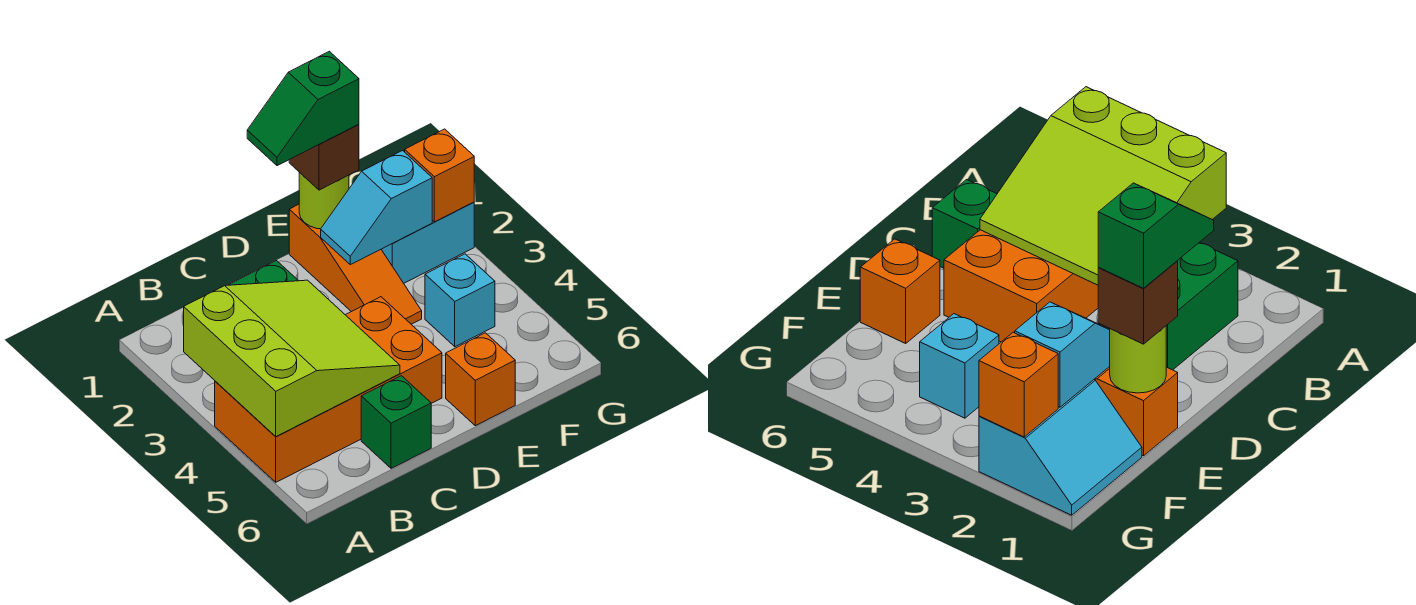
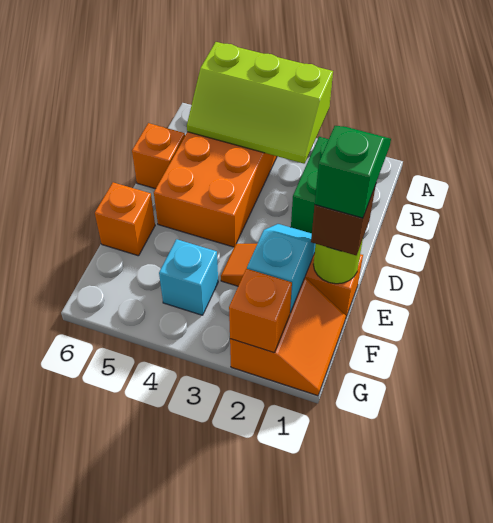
lime 3x3 slope [184,280,400,437] -> lime 2x3 slope [187,42,333,164]
green 1x1 brick [361,376,431,468] -> orange 1x1 brick [132,123,185,189]
cyan 2x2 slope [381,202,474,283] -> orange 2x2 slope [230,278,346,396]

